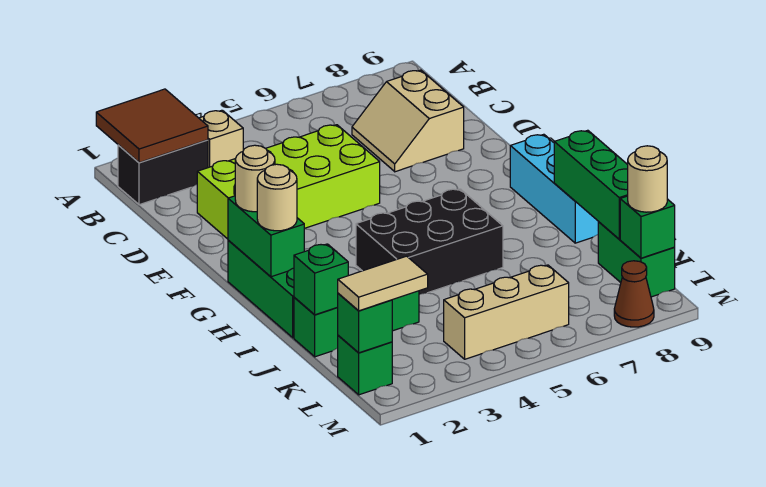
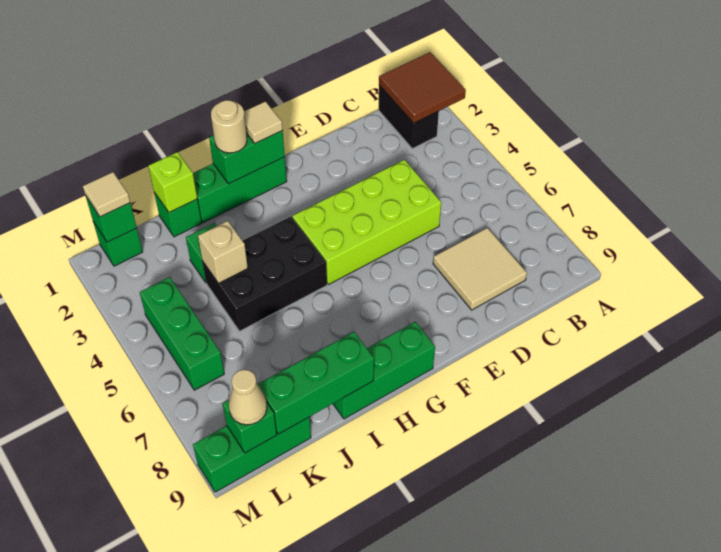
tan 1x1 brick [199,110,243,168] -> tan 1x1 brick moved to [198,221,248,284]
tan 2x2 slope [352,70,464,172] -> tan 2x2 tile [433,228,527,310]
lime 2x4 brick [197,125,380,239] -> lime 2x4 brick turned to [293,160,441,284]
tan 1x1 round brick [235,145,275,212] -> tan 1x1 tile [244,101,283,143]
cyan 1x3 brick [510,134,599,243] -> green 1x3 brick [333,322,435,419]
black 2x3 brick [356,189,503,295] -> black 2x3 brick turned to [202,217,327,331]
green 1x1 brick [294,244,348,315] -> lime 1x1 brick [148,152,197,212]
green 1x2 brick [598,222,675,297] -> green 1x3 brick [193,417,311,492]
tan 1x2 tile [338,256,428,311] -> tan 1x1 tile [83,172,130,217]
tan 1x3 brick [444,265,569,359] -> green 1x3 brick [140,277,224,390]
tan 1x1 round brick [628,146,667,212] -> tan 1x1 cone [229,370,267,425]
brown 1x1 cone [614,261,654,327] -> none

